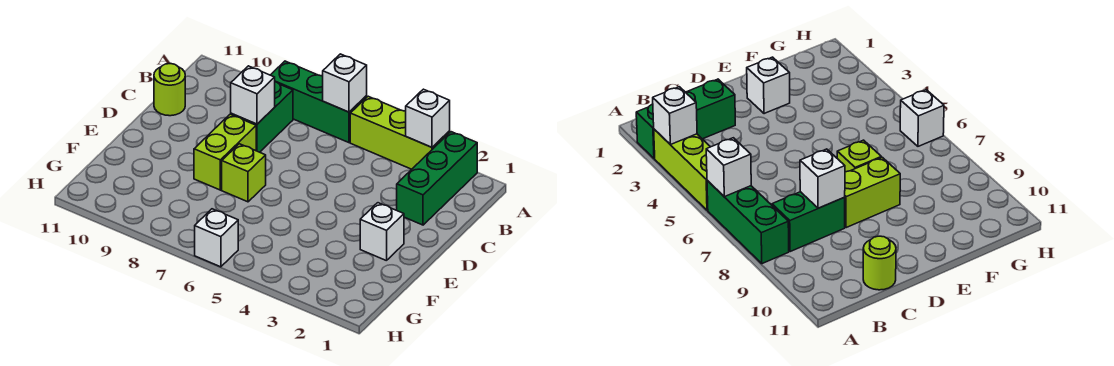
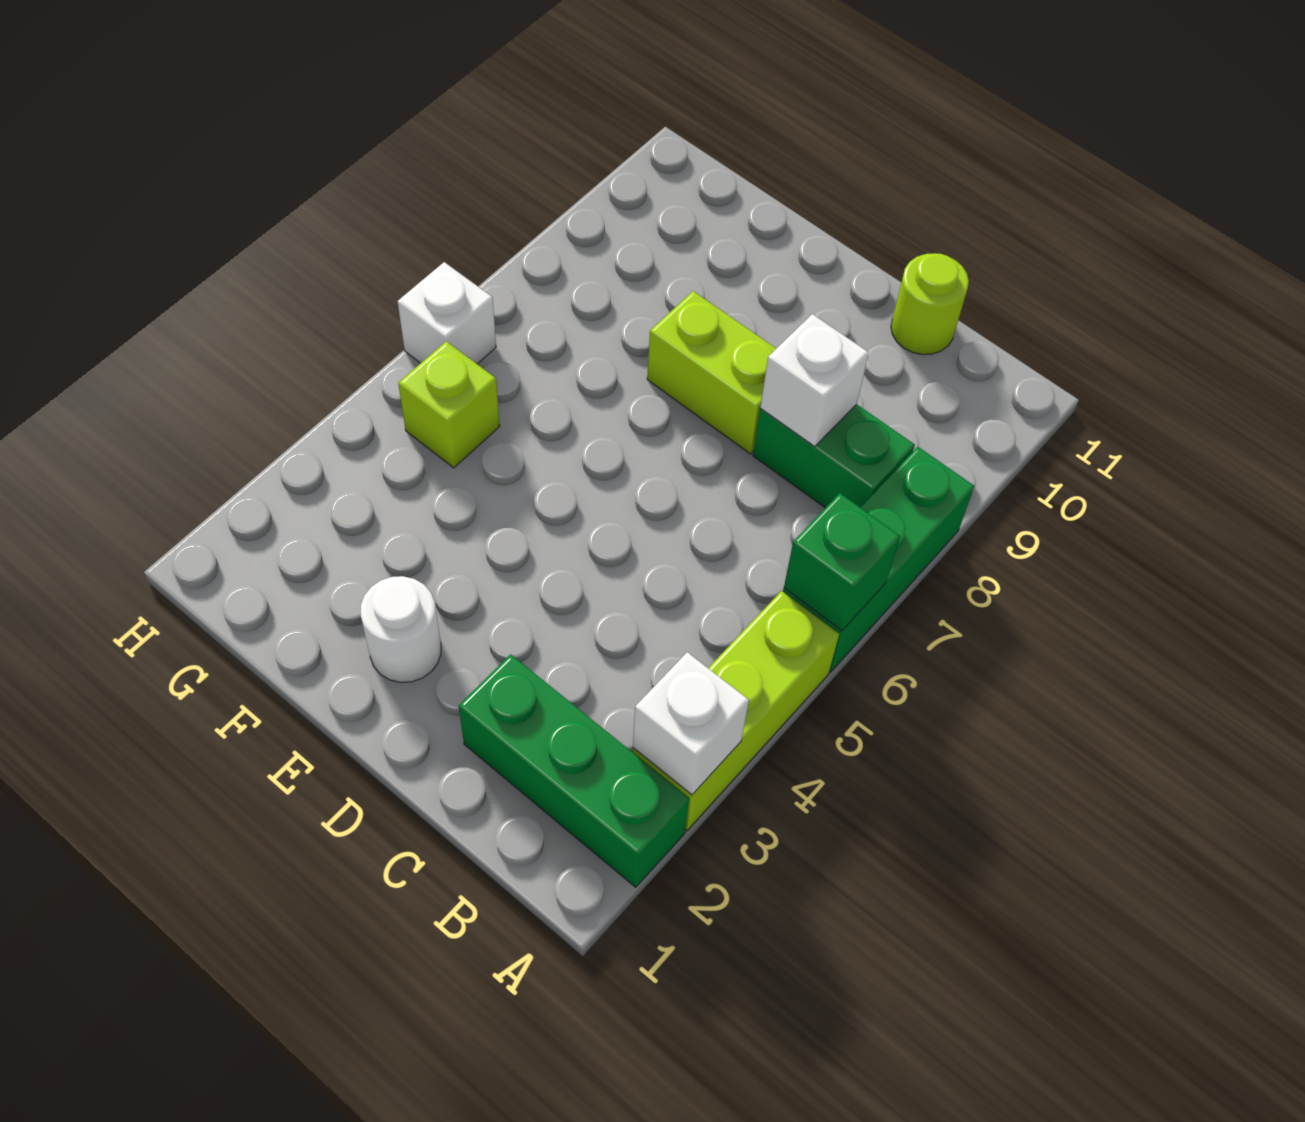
white 1x1 brick [323,54,367,112] -> green 1x1 brick [784,493,900,631]
white 1x1 brick [360,203,404,261] -> white 1x1 round brick [361,576,441,682]
lime 1x1 brick [222,144,266,202] -> lime 1x1 brick moved to [398,341,500,468]

